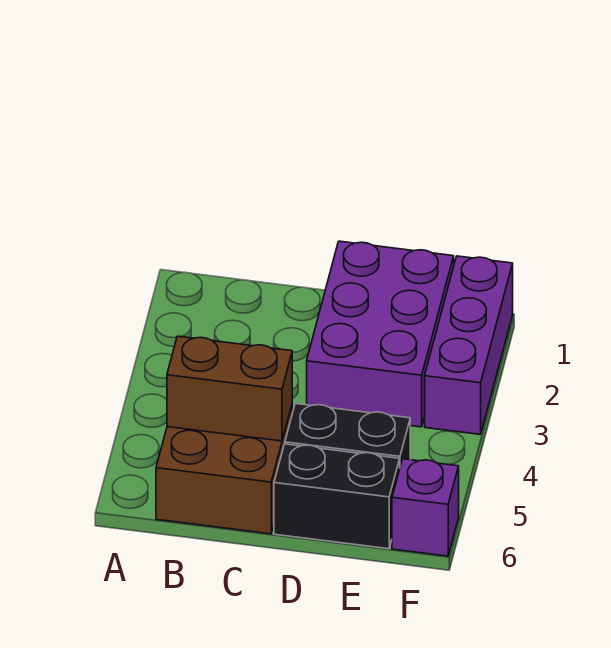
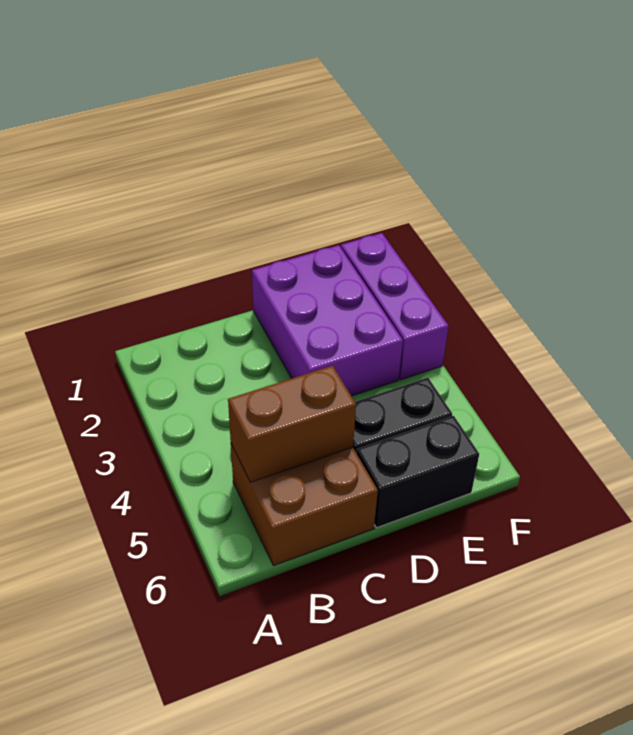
purple 1x1 brick [392,459,459,556] -> none

